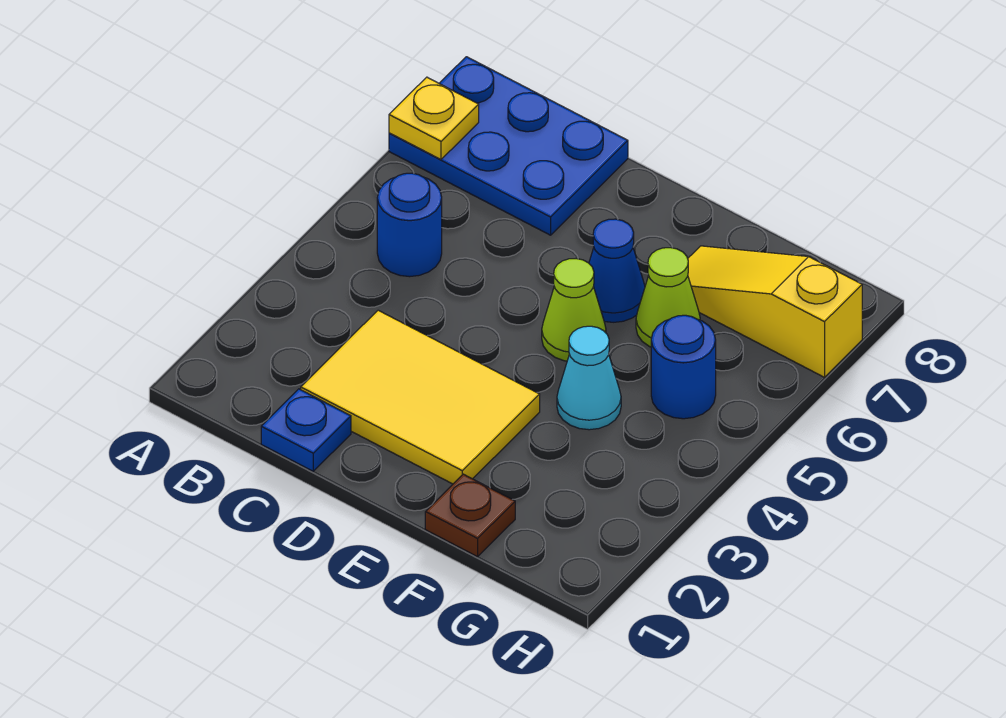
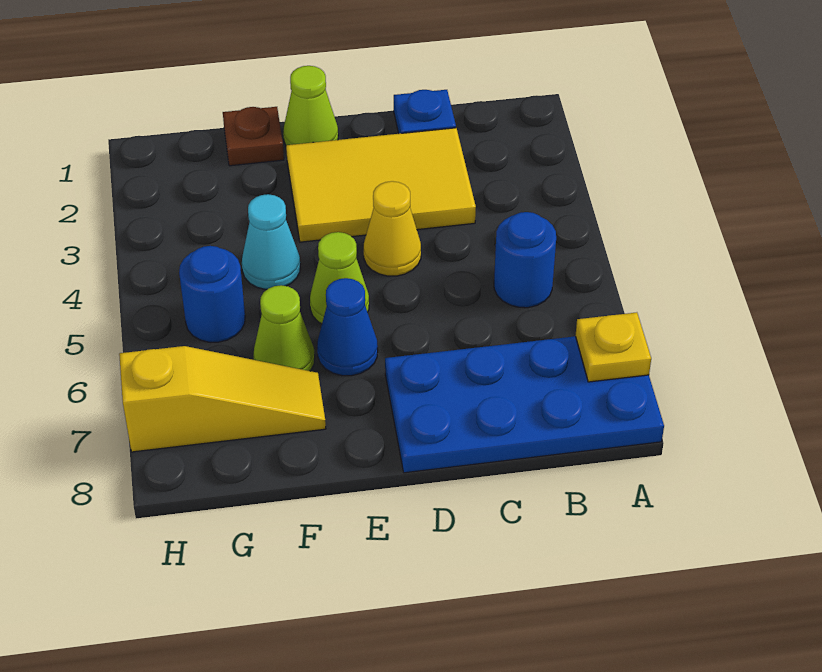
blue 2x3 plate [389,57,628,235] -> blue 2x4 plate [385,336,664,473]
none -> yellow 1x1 cone [364,181,421,276]
none -> lime 1x1 cone [283,66,338,145]

